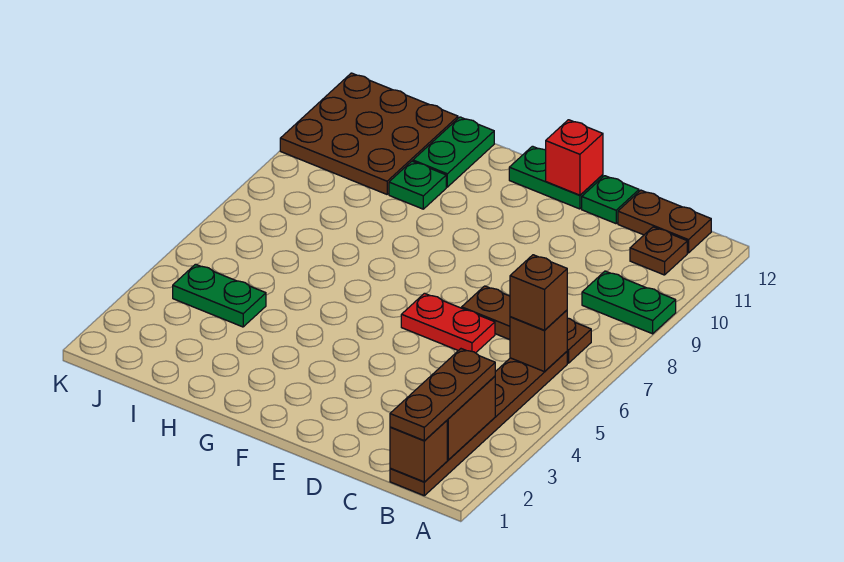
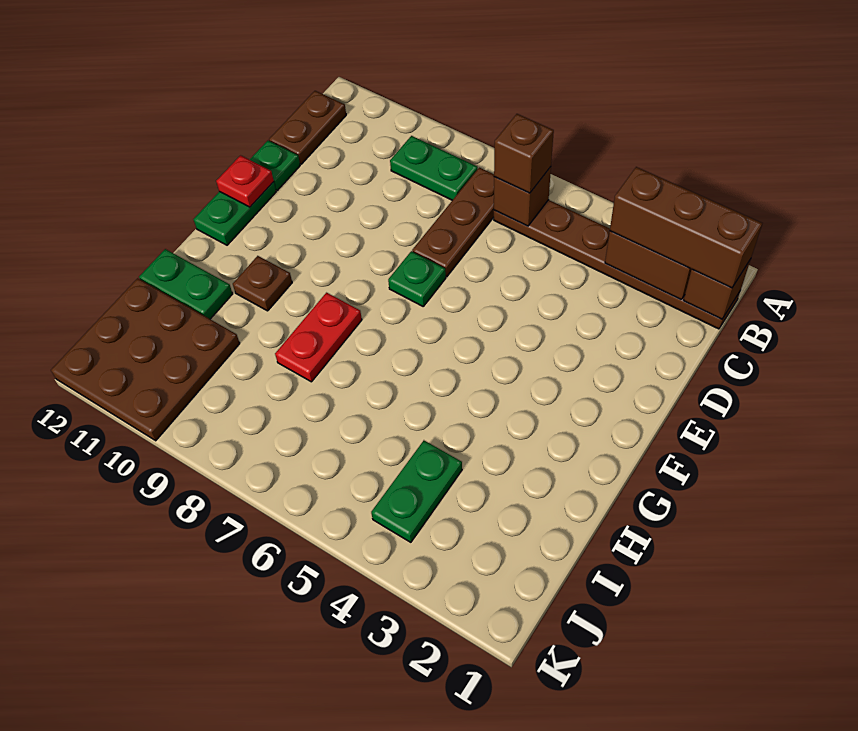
green 1x2 plate [582,271,676,334] -> green 1x2 plate turned to [390,136,478,200]
brown 1x3 plate [390,349,495,441] -> brown 1x3 brick [610,167,762,288]
brown 1x1 plate [630,227,687,275] -> brown 1x1 plate moved to [233,256,292,311]
red 1x2 plate [401,293,495,353] -> red 1x2 plate moved to [275,293,362,382]
red 1x1 brick [546,120,603,195] -> red 1x1 plate [216,155,274,207]
green 1x1 plate [389,161,446,209] -> green 1x1 plate moved to [388,251,446,306]

